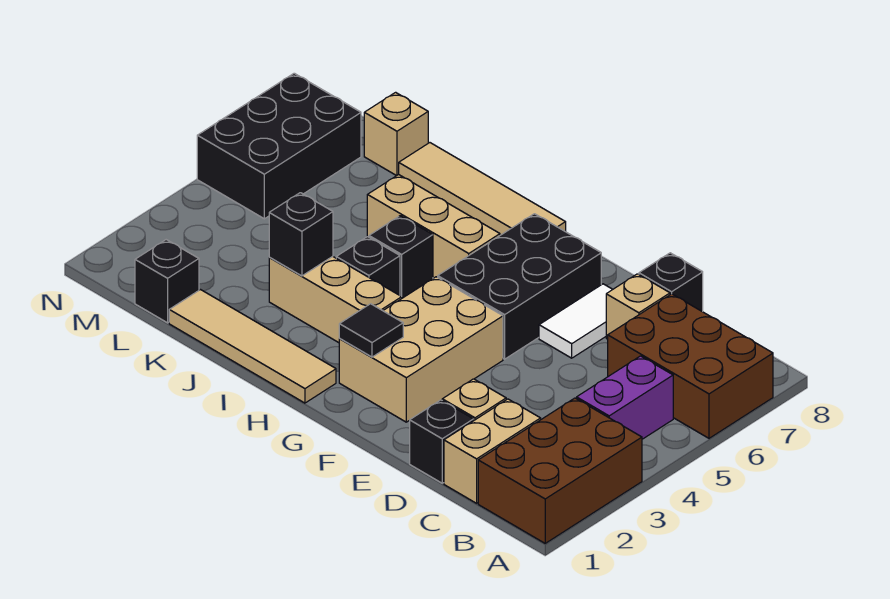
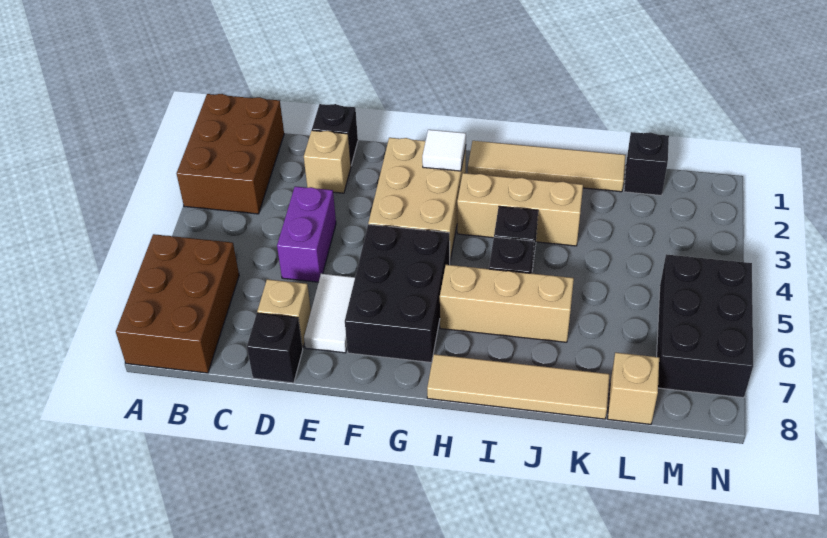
brown 2x3 brick [608,294,773,438] -> brown 2x3 brick turned to [116,234,239,373]
purple 1x2 brick [577,356,673,439] -> purple 1x2 brick moved to [277,186,336,282]
tan 1x2 brick [444,399,541,503] -> none
black 1x1 tile [339,304,403,357] -> white 1x1 tile [422,130,466,171]
black 1x1 brick [269,193,333,276] -> none

